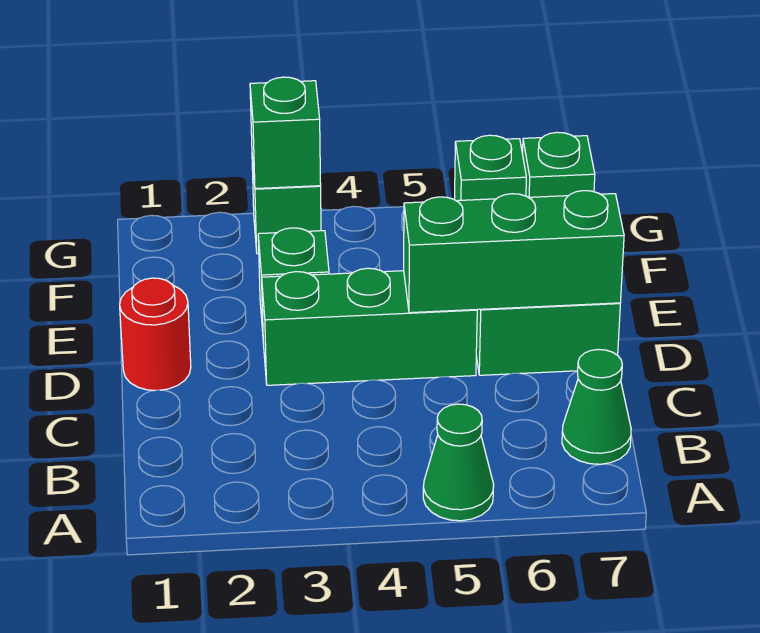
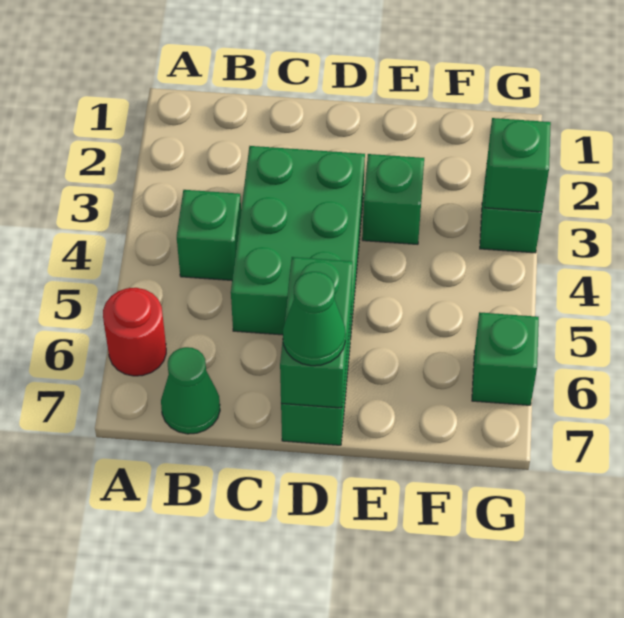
green 1x1 cone [423,404,494,521] -> green 1x1 cone moved to [283,272,346,366]
red 1x1 round brick [120,278,191,390] -> red 1x1 round brick moved to [103,288,166,376]
green 1x3 brick [262,268,477,385] -> green 2x3 brick [231,146,365,339]
green 1x3 brick [404,191,624,313] -> green 1x2 brick [280,257,353,408]
green 1x1 brick [523,132,595,197] -> green 1x1 brick moved to [177,190,241,280]

